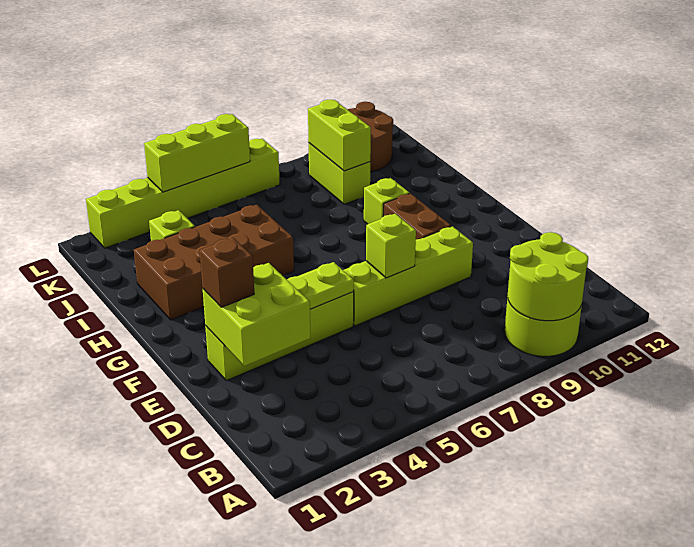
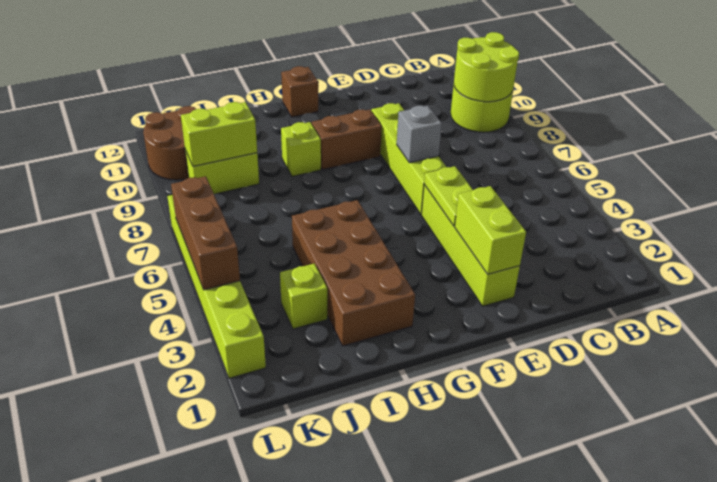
lime 2x2 brick [203,263,310,366] -> lime 1x2 brick [455,186,526,274]
brown 1x1 brick [200,238,254,307] -> brown 1x1 brick moved to [281,66,318,117]
lime 1x1 brick [366,214,416,278] -> grey 1x1 brick [397,106,442,163]
lime 1x3 brick [144,114,250,192] -> brown 1x3 brick [171,176,240,290]

